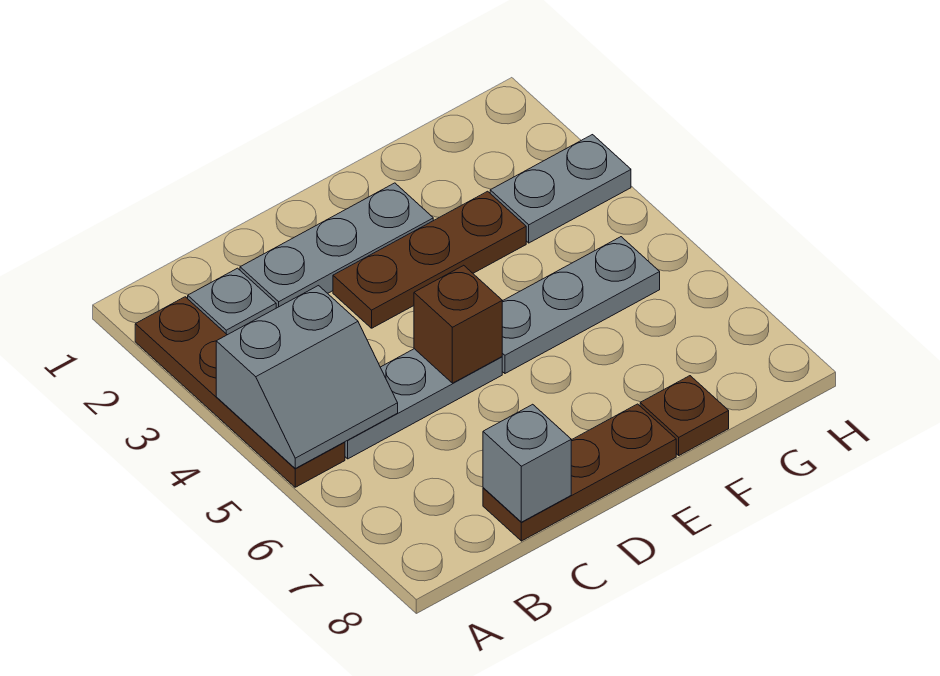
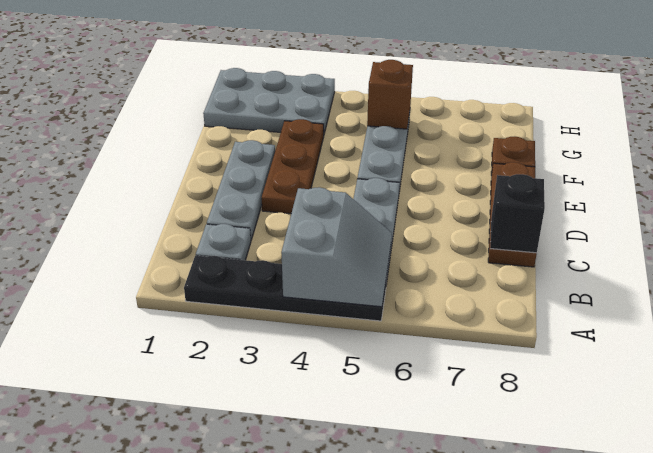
brown 1x4 plate [135,297,345,487] -> black 1x4 plate [184,256,387,321]
grey 1x1 brick [483,404,571,522] -> black 1x1 brick [490,174,545,253]
brown 1x1 brick [414,265,502,383] -> brown 1x1 brick moved to [367,60,413,129]
grey 1x2 plate [490,135,631,243] -> grey 2x3 plate [203,68,335,133]

